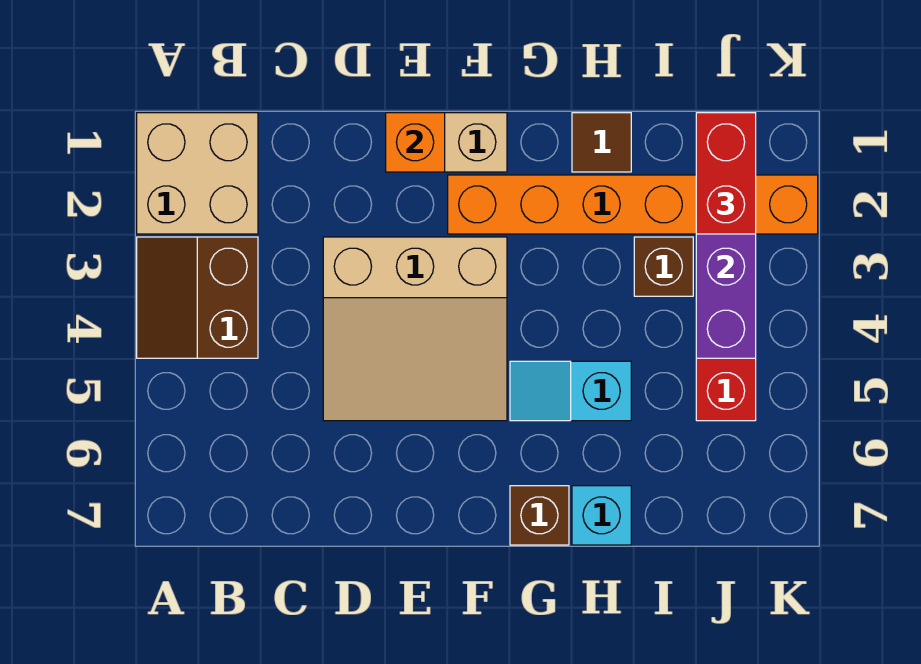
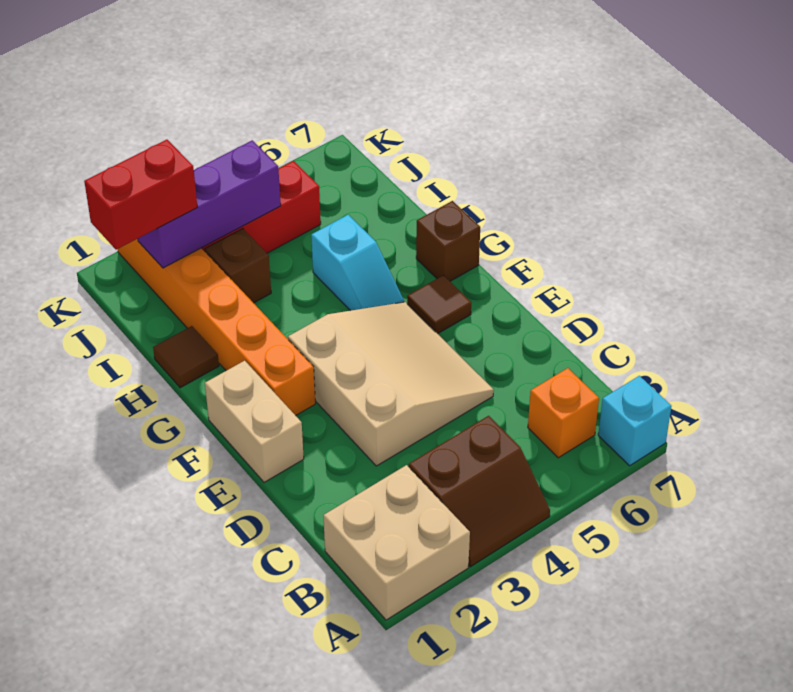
orange 1x1 brick [386,113,445,172] -> orange 1x1 brick moved to [528,368,599,458]
none -> brown 1x1 tile [407,275,471,334]
cyan 1x1 brick [572,486,631,545] -> cyan 1x1 brick moved to [598,376,671,466]

